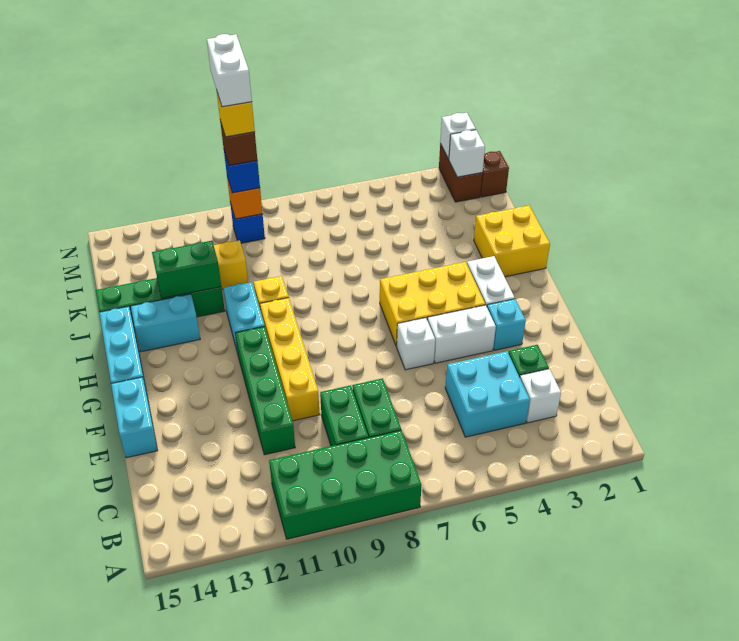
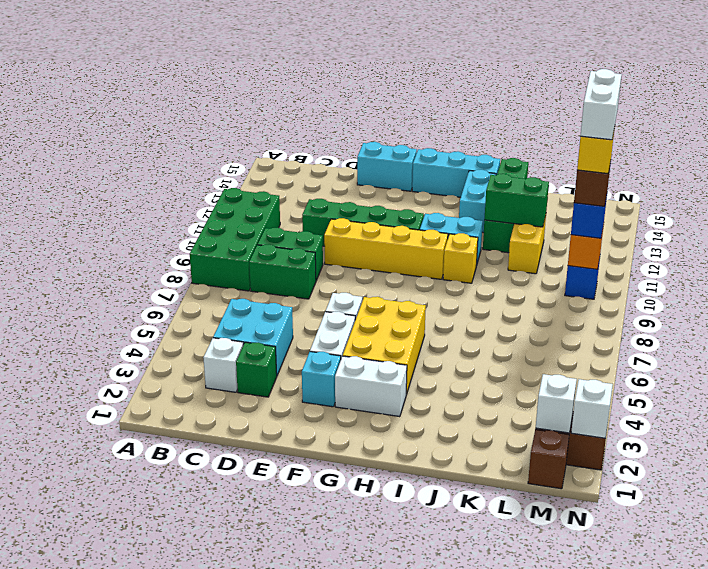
yellow 2x2 brick [474,206,550,277] -> none
green 1x2 brick [152,241,221,298] -> green 1x2 brick turned to [484,174,549,227]
white 1x2 brick [207,34,252,107] -> white 1x2 brick turned to [581,69,622,140]

